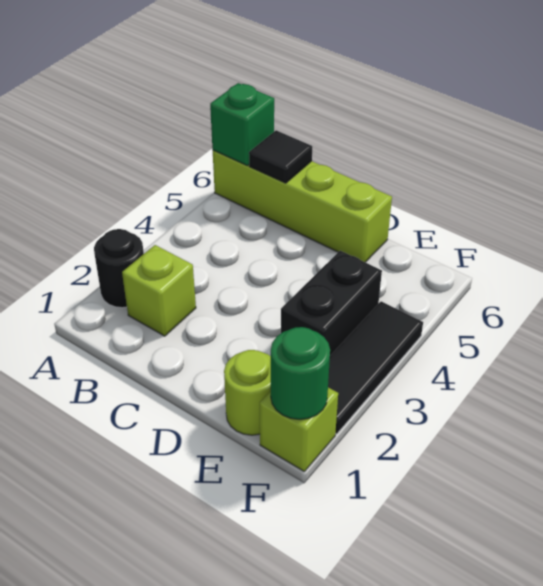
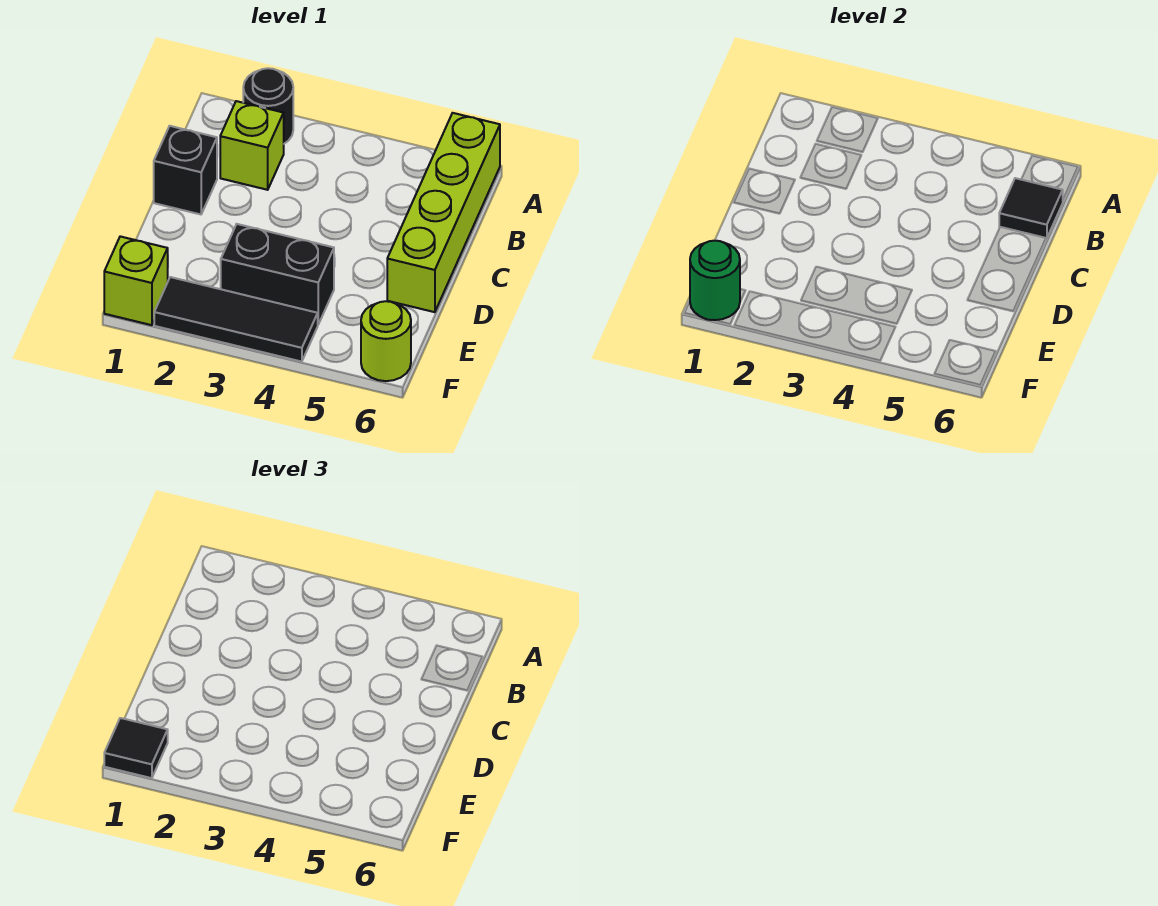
green 1x1 brick [210,83,274,166] -> none
none -> black 1x1 brick [154,126,217,214]
lime 1x1 round brick [224,350,271,435] -> lime 1x1 round brick moved to [361,301,411,381]
none -> black 1x1 tile [104,718,168,778]

